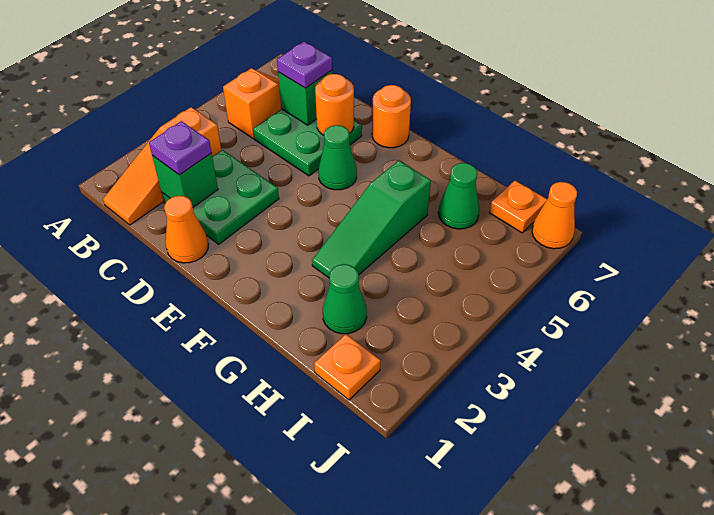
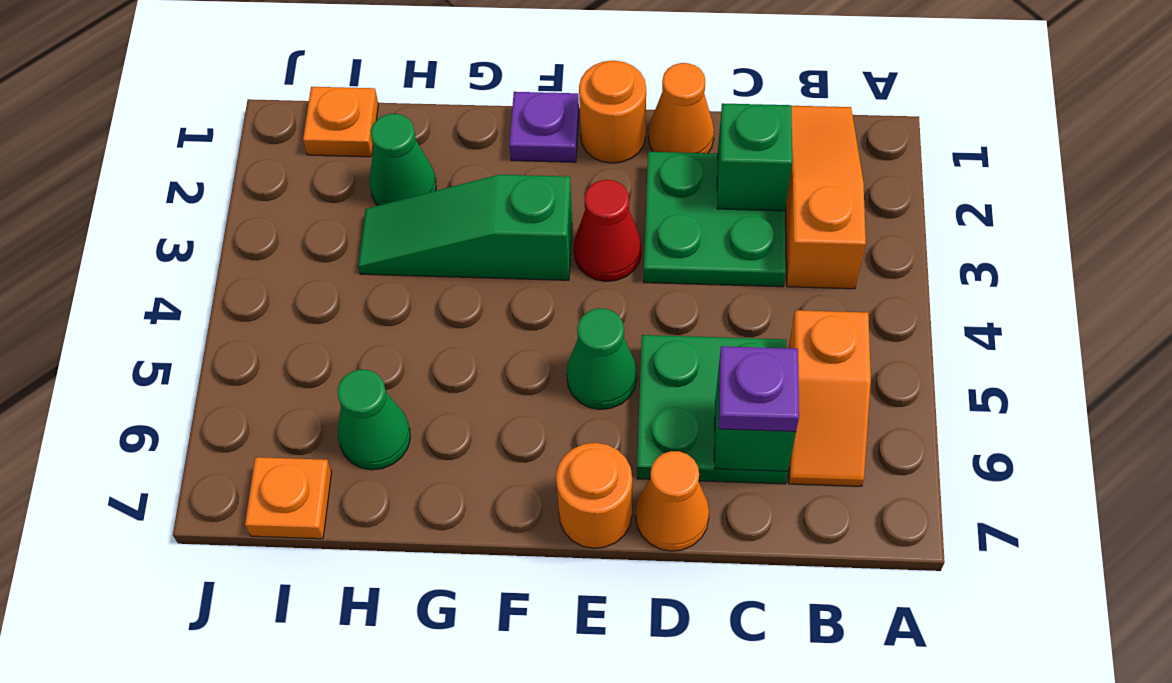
purple 1x1 plate [149,121,212,175] -> purple 1x1 plate moved to [509,92,579,162]
orange 1x1 round brick [315,74,354,135] -> orange 1x1 round brick moved to [579,60,646,163]
none -> red 1x1 cone [574,180,641,281]
green 1x3 slope [312,161,431,278] -> green 1x3 slope turned to [358,175,572,280]
orange 1x1 cone [532,182,577,249] -> orange 1x1 cone moved to [636,451,709,551]

